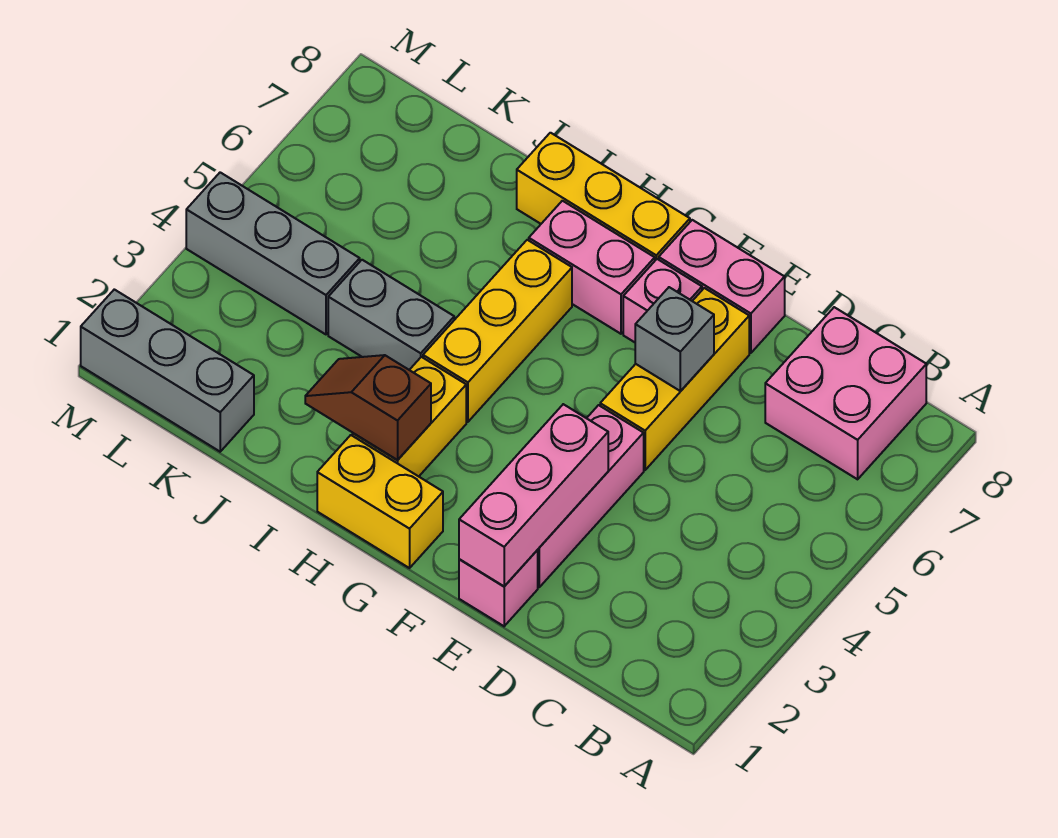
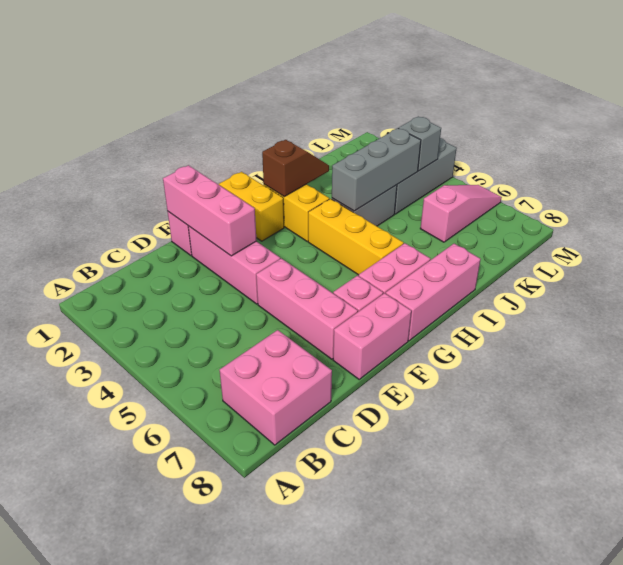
yellow 1x3 brick [600,288,749,470] -> pink 1x3 brick [256,258,358,359]
grey 1x1 brick [635,287,714,391] -> grey 1x1 brick moved to [399,117,441,171]
yellow 1x2 brick [317,435,443,568] -> yellow 1x2 brick turned to [219,172,284,241]
yellow 1x3 brick [517,133,690,260] -> pink 1x3 brick [386,244,481,341]
grey 1x3 brick [81,289,254,452] -> grey 1x3 brick moved to [332,128,421,211]
none -> pink 1x3 slope [420,185,502,242]

